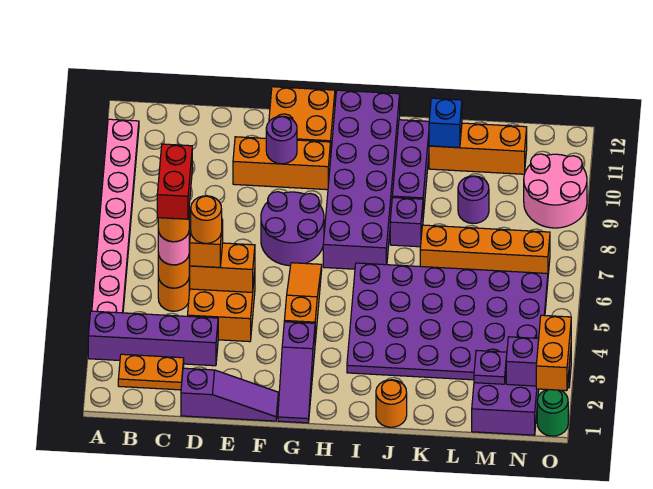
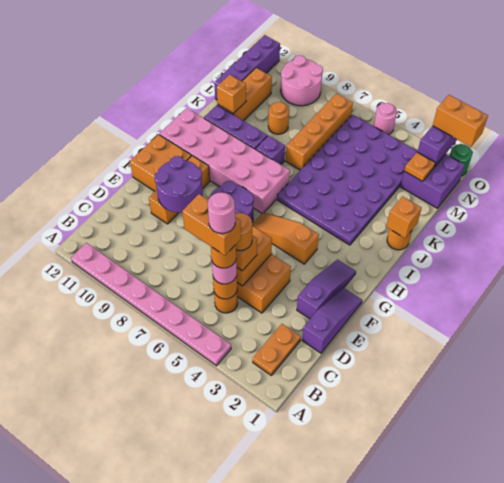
purple 1x4 brick [88,311,218,366] -> purple 1x4 brick moved to [214,35,280,100]
red 1x2 brick [157,144,192,219] -> orange 1x2 brick [182,194,241,255]
none -> pink 1x1 round brick [208,192,235,233]
purple 1x1 round brick [266,116,297,164] -> purple 2x2 round brick [154,156,203,213]
purple 1x3 slope [278,322,315,423] -> purple 1x3 slope turned to [297,260,356,319]
purple 2x6 brick [323,90,400,269] -> pink 2x6 brick [159,108,290,213]
none -> orange 1x1 brick [386,196,422,238]
blue 1x1 brick [429,98,462,148] -> orange 1x1 brick [217,75,246,114]
purple 1x1 round brick [458,176,489,224] -> orange 1x1 round brick [268,102,289,134]
purple 1x1 plate [474,351,507,384] -> orange 1x1 plate [404,152,435,181]
none -> pink 1x1 round brick [374,103,397,135]

